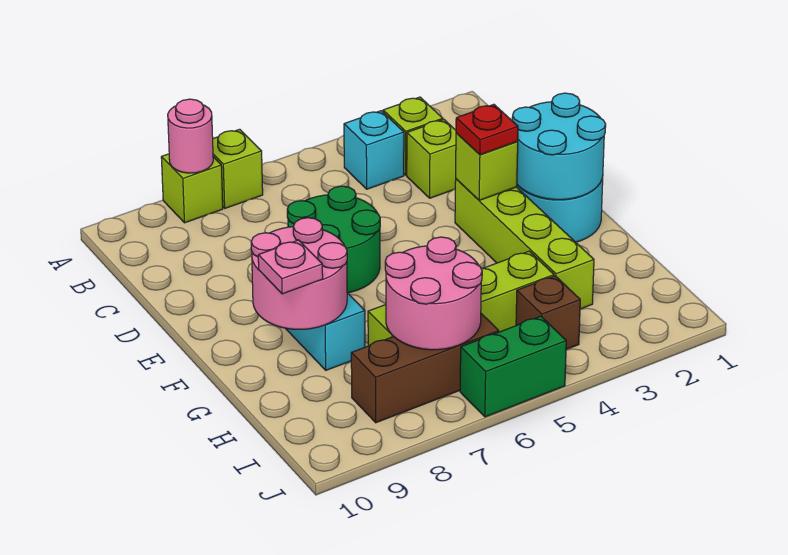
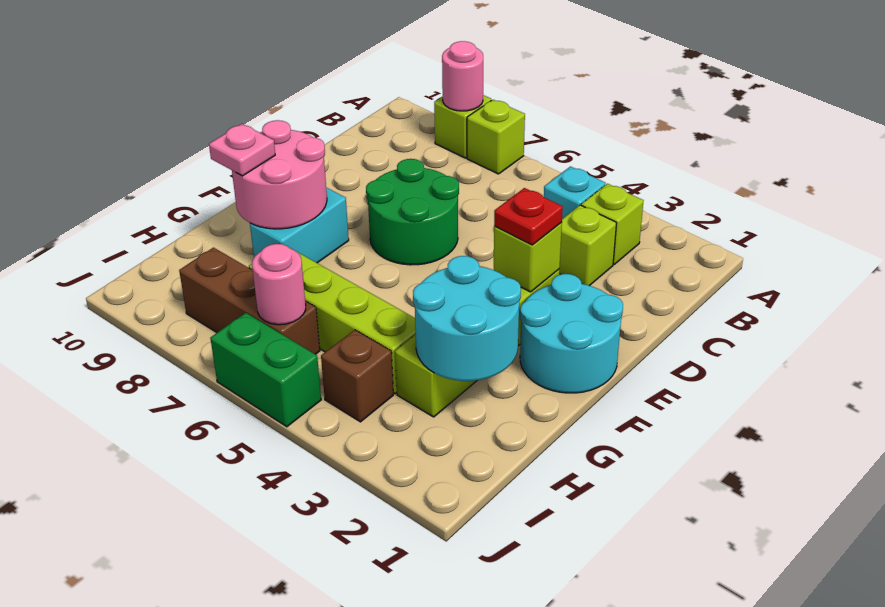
cyan 2x2 round brick [512,93,606,200] -> cyan 2x2 round brick moved to [413,256,521,381]
pink 2x2 round brick [385,237,482,350] -> pink 1x1 round brick [252,244,306,325]

